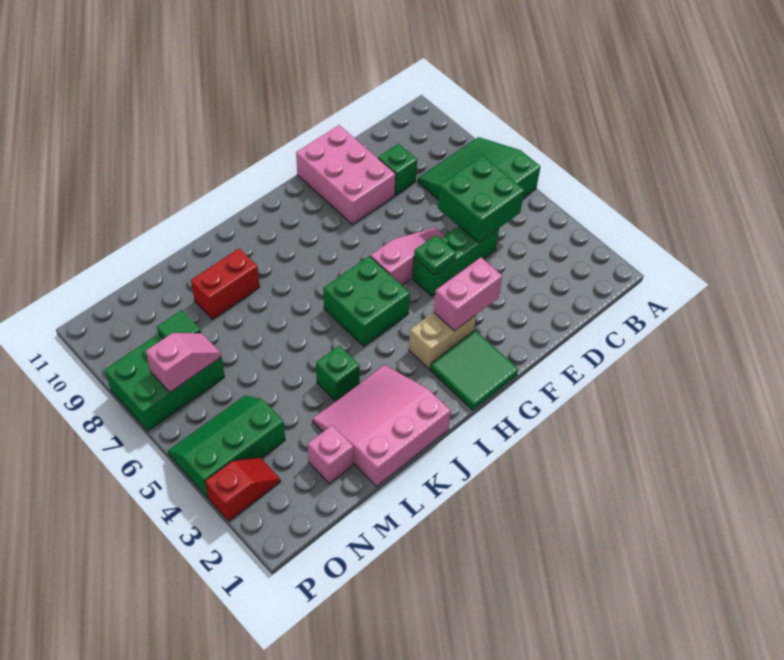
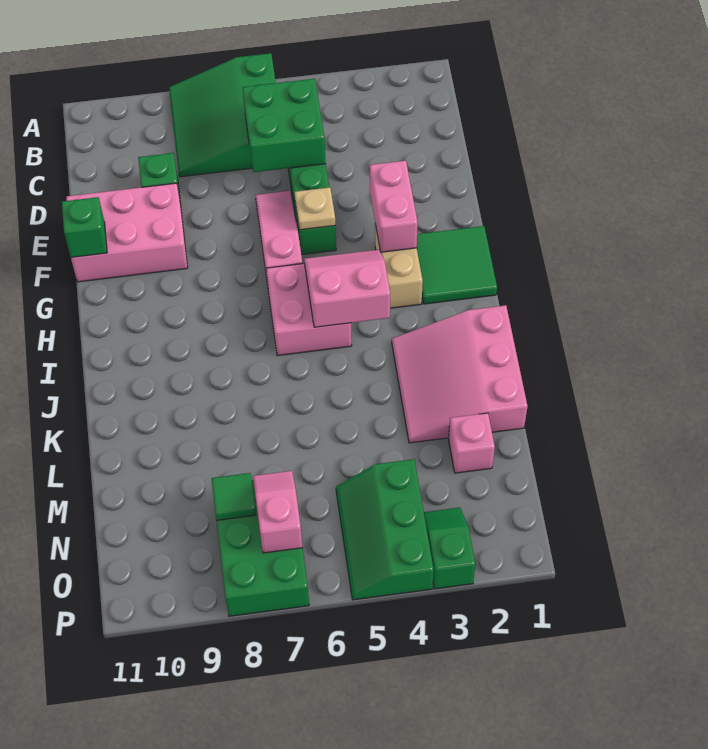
green 1x1 plate [414,235,456,275] -> tan 1x1 plate [295,187,335,230]
none -> pink 2x2 slope [304,250,390,327]
green 2x2 brick [324,256,410,346] -> pink 2x2 brick [266,263,352,356]
green 1x1 brick [316,346,360,401] -> green 1x1 brick moved to [62,197,107,257]
red 1x2 brick [191,248,260,319] -> none
red 1x2 slope [205,457,281,521] -> green 1x2 slope [424,508,475,589]

